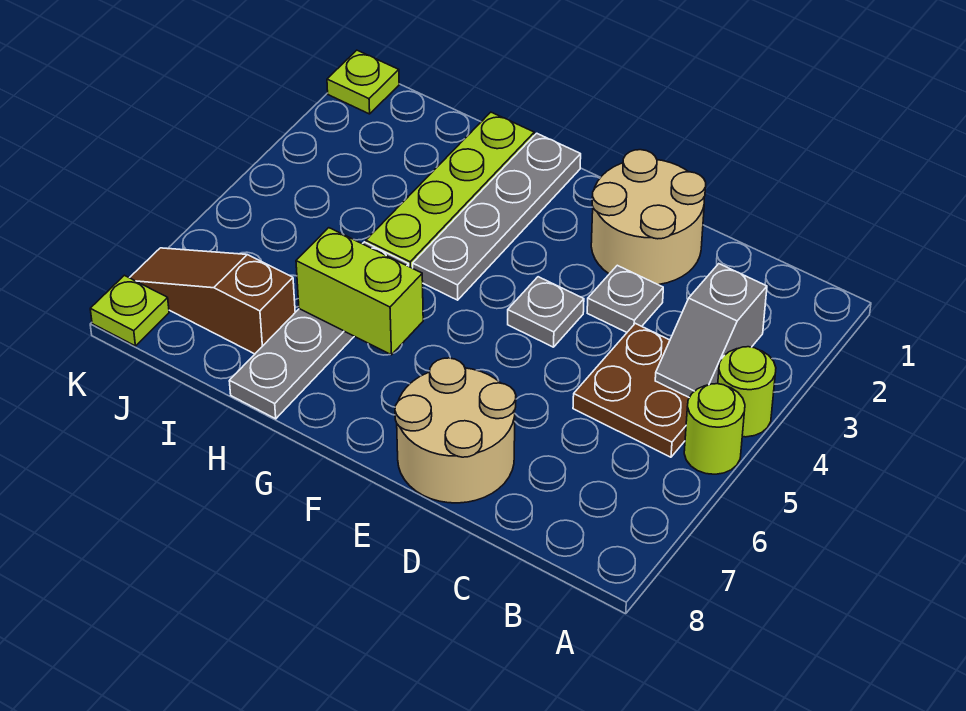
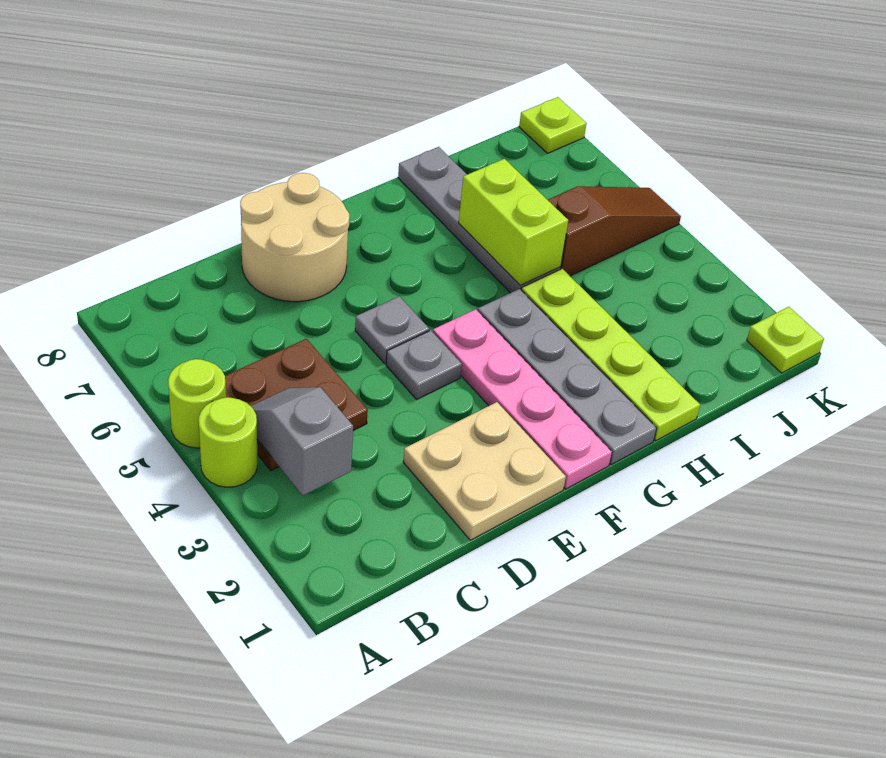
tan 2x2 round brick [591,150,706,285] -> tan 2x2 plate [403,402,566,540]
grey 1x1 plate [587,265,663,332] -> grey 1x1 plate moved to [355,296,429,363]
none -> pink 1x4 plate [433,309,612,489]
lime 1x2 brick [296,228,423,355] -> lime 1x2 brick turned to [459,159,568,285]
brown 1x3 slope [130,248,295,354] -> brown 1x3 slope moved to [548,186,681,276]

